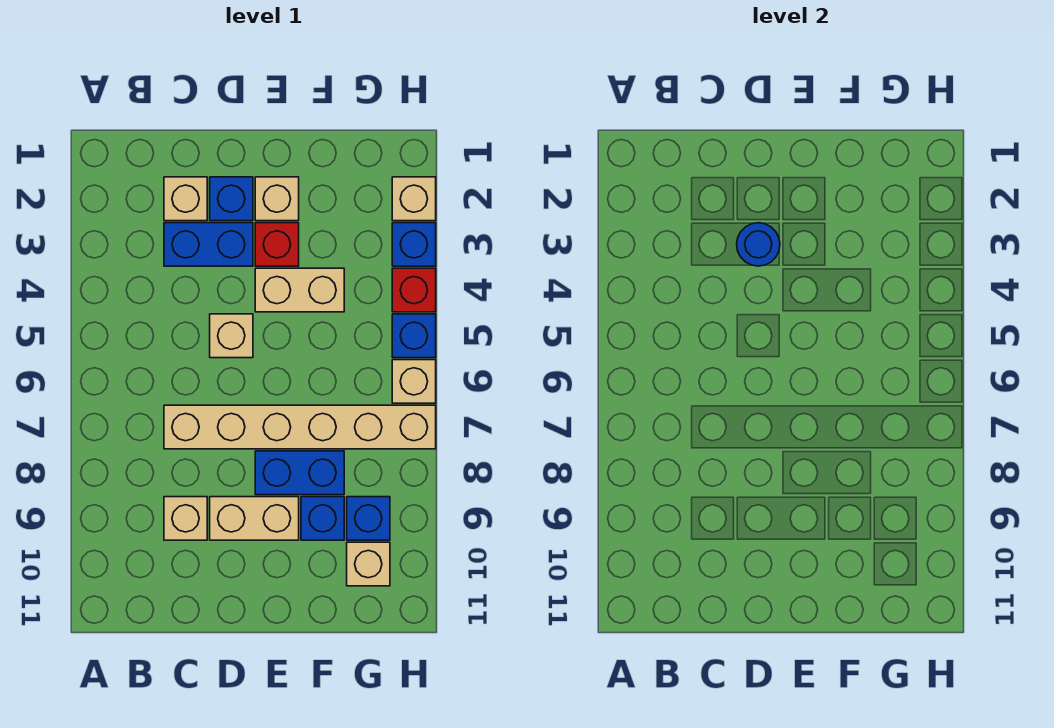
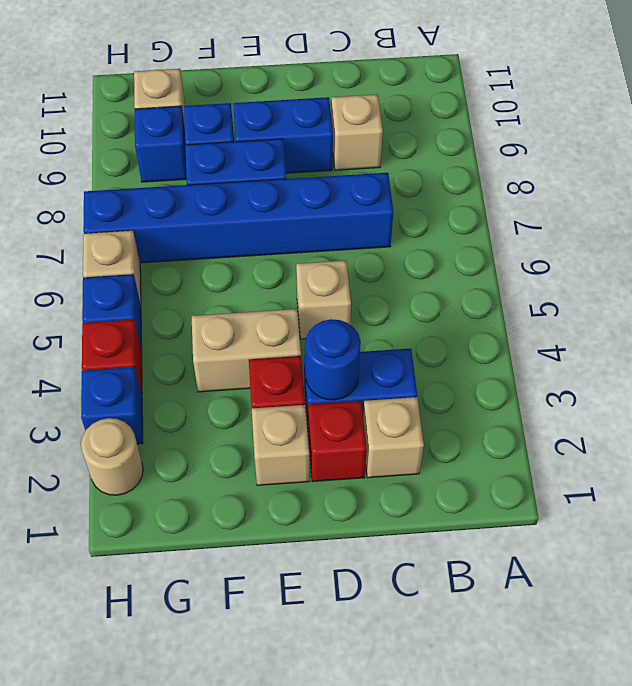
tan 1x6 brick [164,405,436,449] -> blue 1x6 brick [83,173,393,263]
blue 1x1 brick [210,177,253,221] -> red 1x1 brick [308,401,367,481]
tan 1x2 brick [210,497,299,540] -> blue 1x2 brick [233,97,333,173]
tan 1x1 brick [392,177,436,221] -> tan 1x1 round brick [81,418,143,495]

